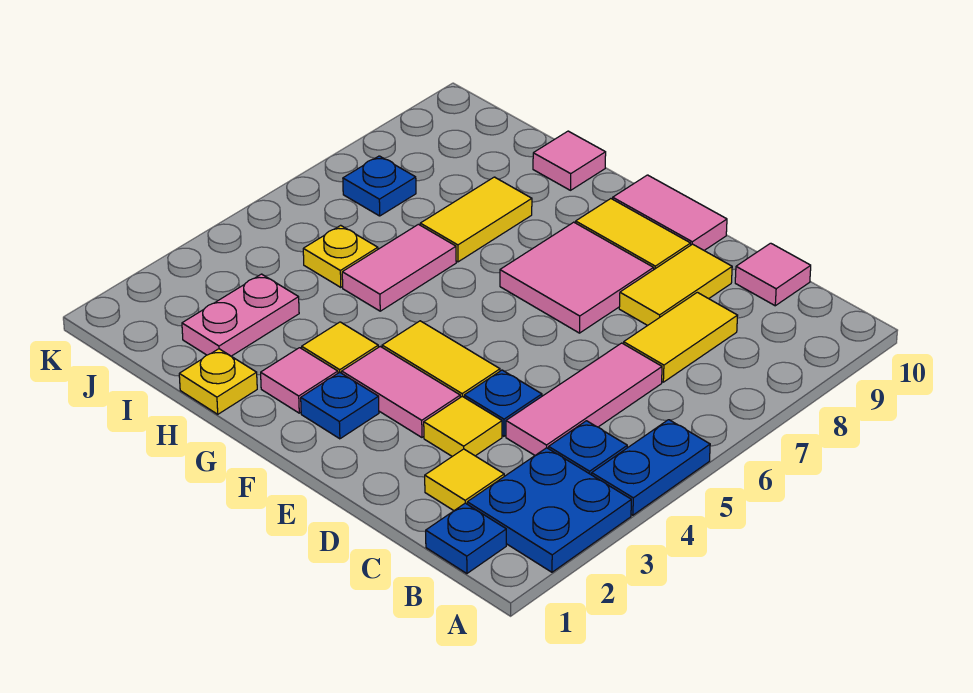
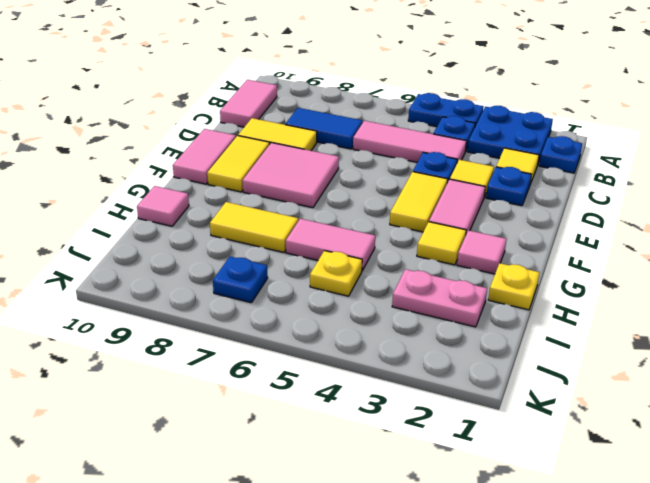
yellow 1x2 tile [624,292,738,382] -> blue 1x2 tile [285,108,363,149]
pink 1x1 tile [735,243,811,306] -> pink 1x2 tile [220,80,277,127]
blue 1x1 plate [301,372,379,439] -> blue 1x1 plate moved to [486,167,532,206]

